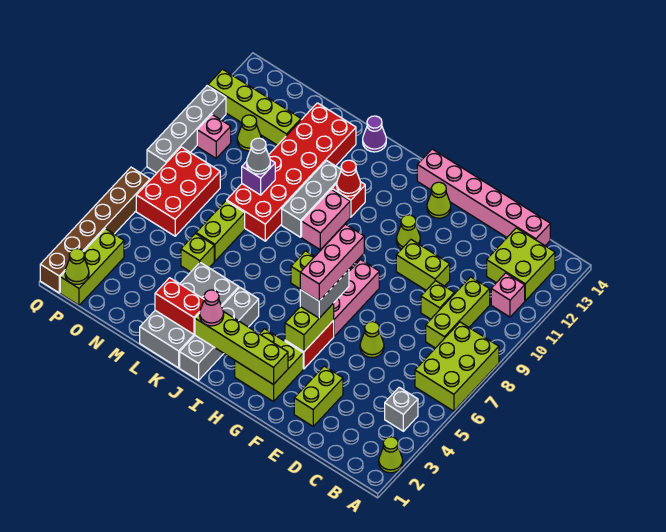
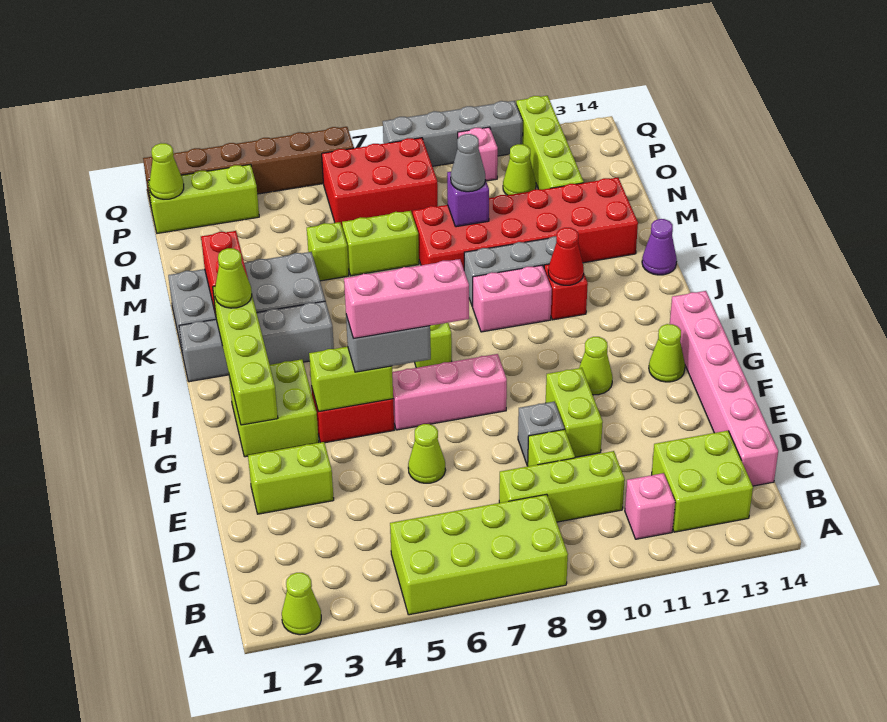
lime 2x3 brick [415,322,499,411] -> lime 2x4 brick [390,494,568,615]
grey 1x1 brick [385,387,418,431] -> grey 1x1 brick moved to [518,402,564,466]
pink 1x1 cone [200,290,224,326] -> lime 1x1 cone [215,248,252,308]

